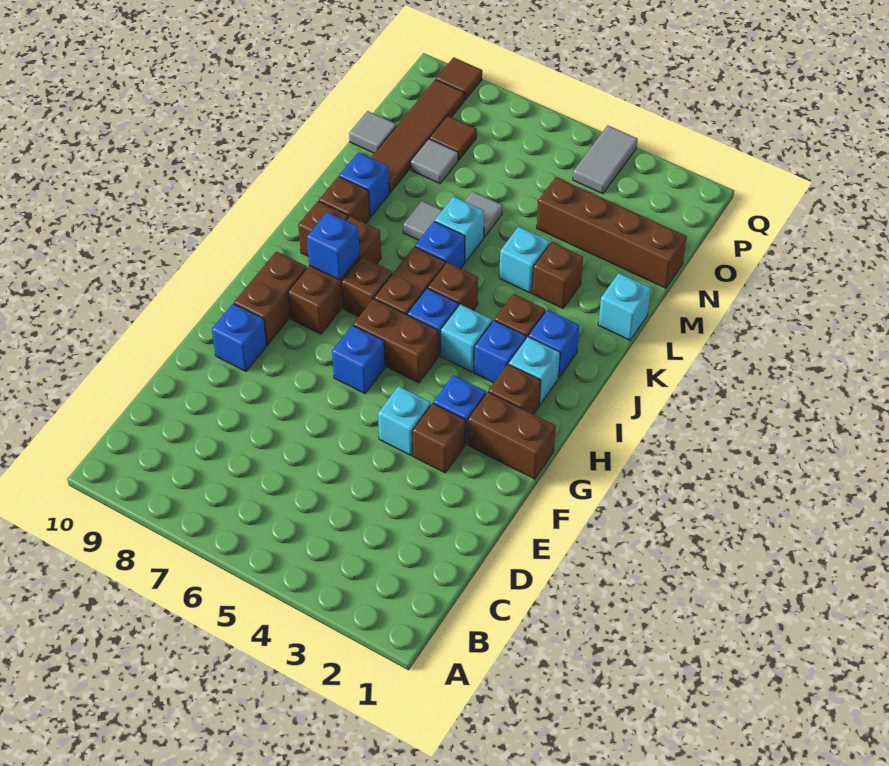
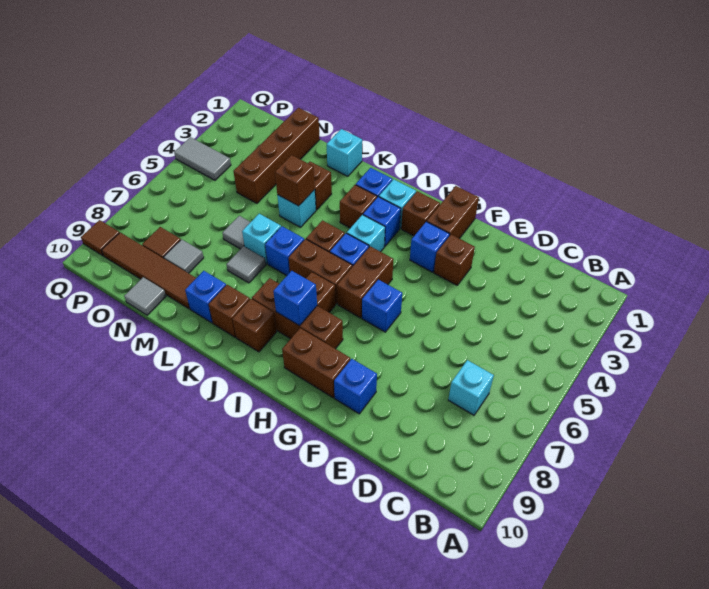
cyan 1x1 brick [378,386,431,455] -> cyan 1x1 brick moved to [448,360,494,415]
none -> brown 1x1 brick [275,155,315,206]

